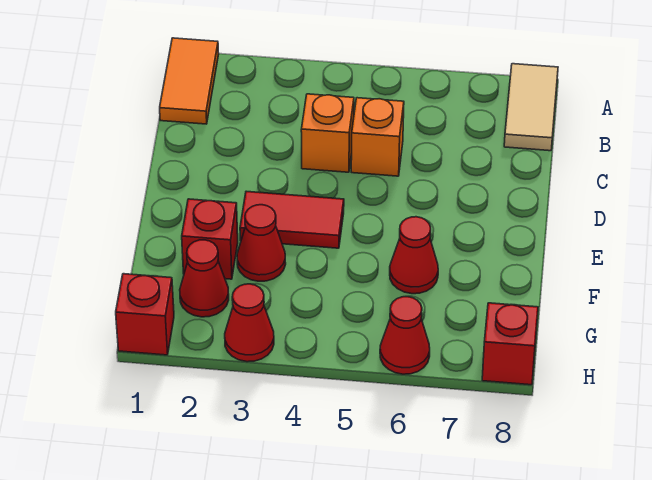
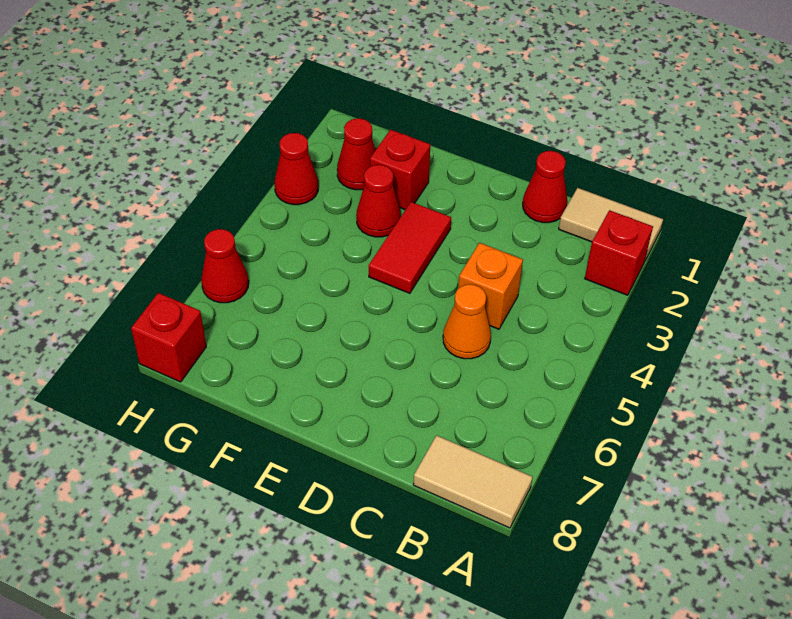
orange 1x2 tile [160,38,219,124] -> tan 1x2 tile [559,188,663,260]
orange 1x1 brick [351,98,404,176] -> orange 1x1 cone [443,284,491,359]
red 1x1 cone [390,217,438,294] -> red 1x1 cone moved to [523,151,568,223]
red 1x1 brick [116,274,174,355] -> red 1x1 brick moved to [585,210,653,295]

